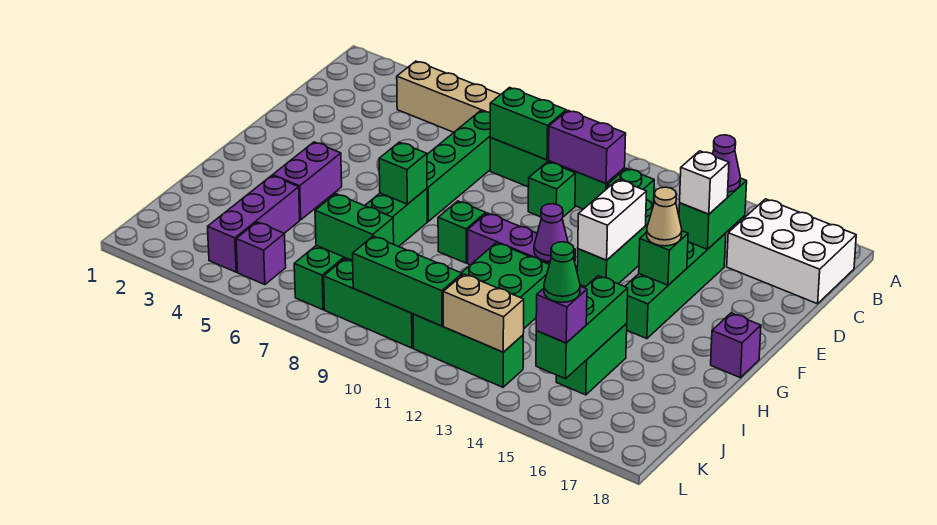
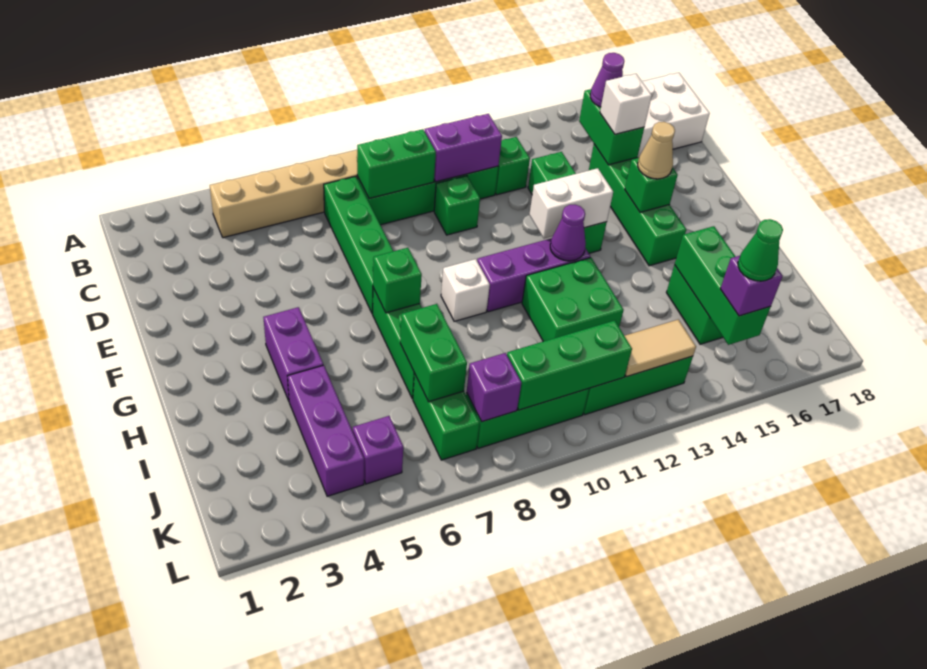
white 1x2 brick [578,180,647,260] -> white 1x2 brick turned to [529,168,613,239]
green 1x1 brick [438,201,486,263] -> white 1x1 brick [441,259,490,321]
purple 1x1 brick [711,313,761,378] -> purple 1x1 brick moved to [467,353,521,422]
green 1x2 brick [315,194,394,261] -> green 1x2 brick turned to [400,304,467,402]
tan 1x2 brick [443,274,524,352] -> tan 1x2 tile [625,320,696,377]

